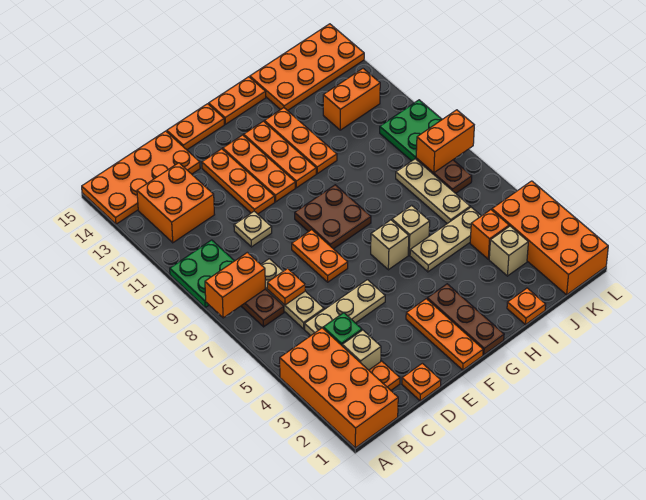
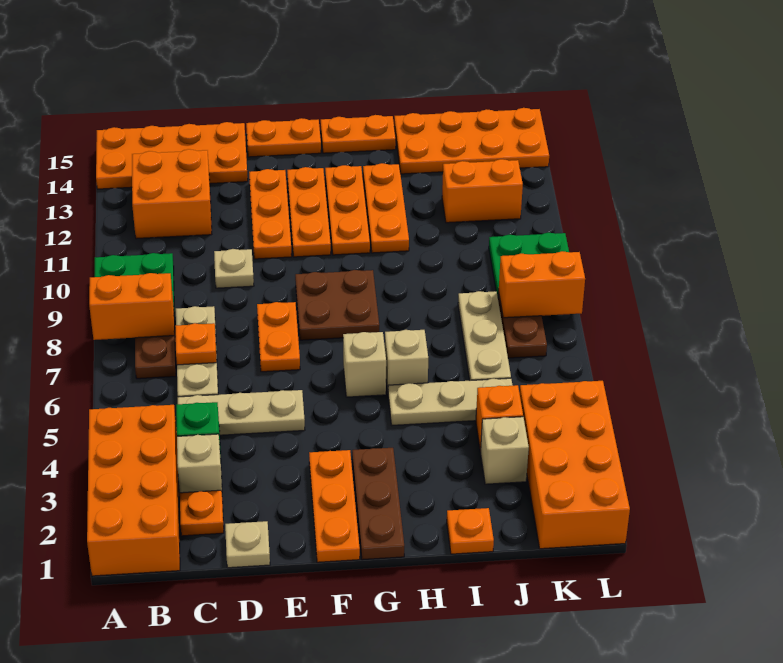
orange 1x1 plate [402,363,441,401] -> tan 1x1 plate [225,521,270,568]

